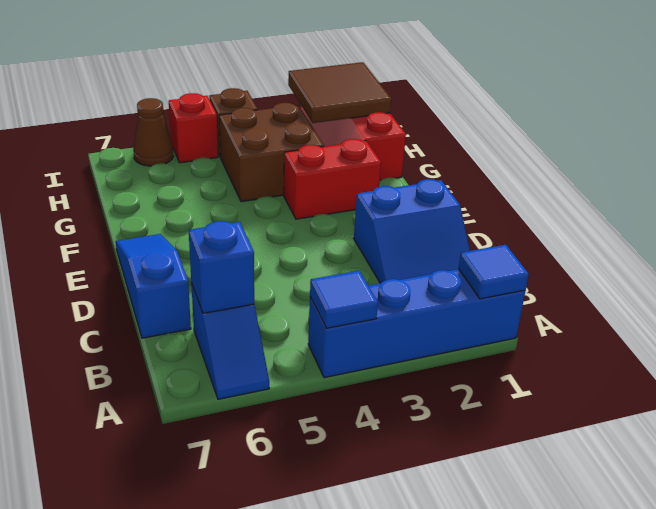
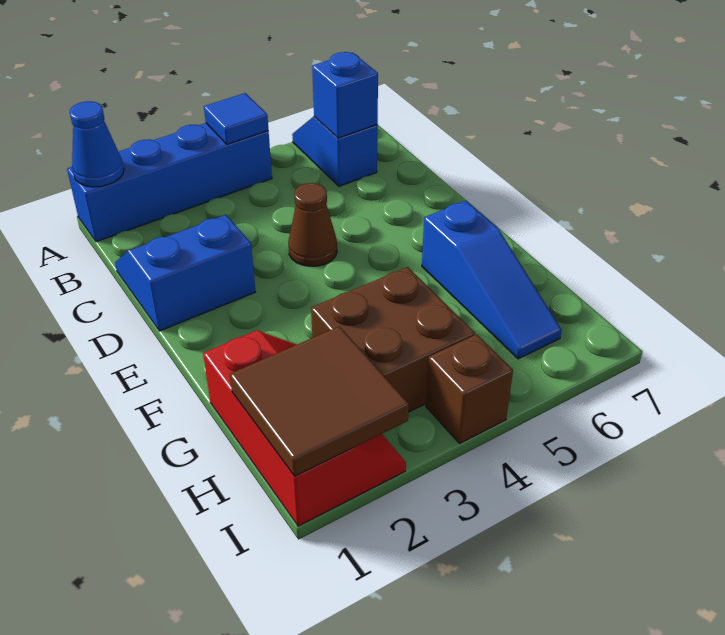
blue 1x1 tile [459,245,529,299] -> blue 1x1 cone [70,101,124,187]
blue 1x3 slope [116,234,191,338] -> blue 1x3 slope moved to [422,201,562,359]
red 1x2 brick [284,139,381,219] -> none
red 1x1 brick [169,93,218,163] -> none
brown 1x1 cone [133,98,173,166] -> brown 1x1 cone moved to [288,183,337,266]

